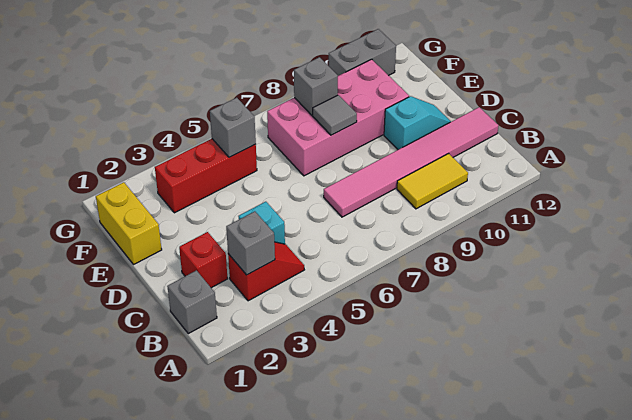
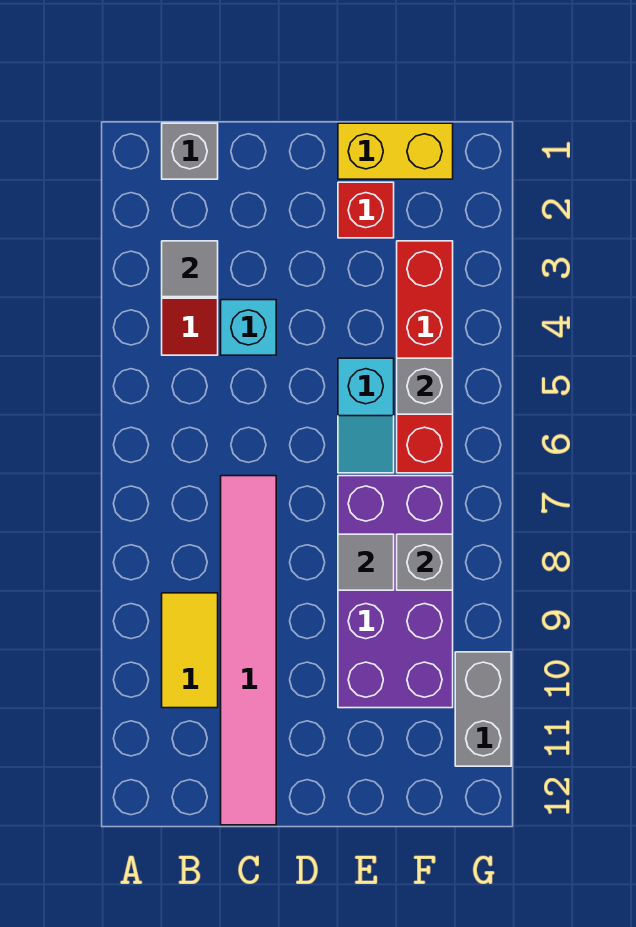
grey 1x1 brick [226,211,275,275] -> grey 1x1 tile [162,241,218,297]
red 1x1 brick [179,232,228,288] -> red 1x1 brick moved to [338,182,394,238]
cyan 1x2 slope [384,96,451,150] -> cyan 1x2 slope moved to [338,358,394,473]
pink 2x4 brick [267,59,409,176] -> purple 2x4 brick [338,476,453,708]
red 1x3 brick [155,139,257,213] -> red 1x4 brick [397,241,453,473]

